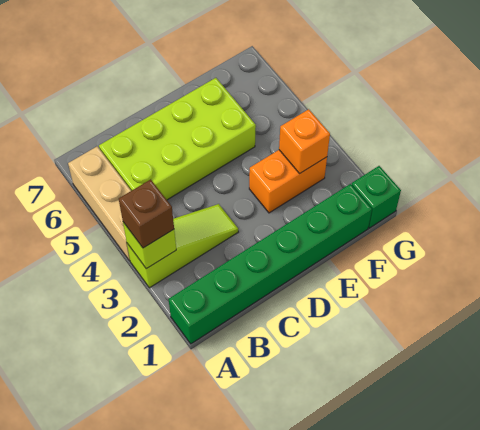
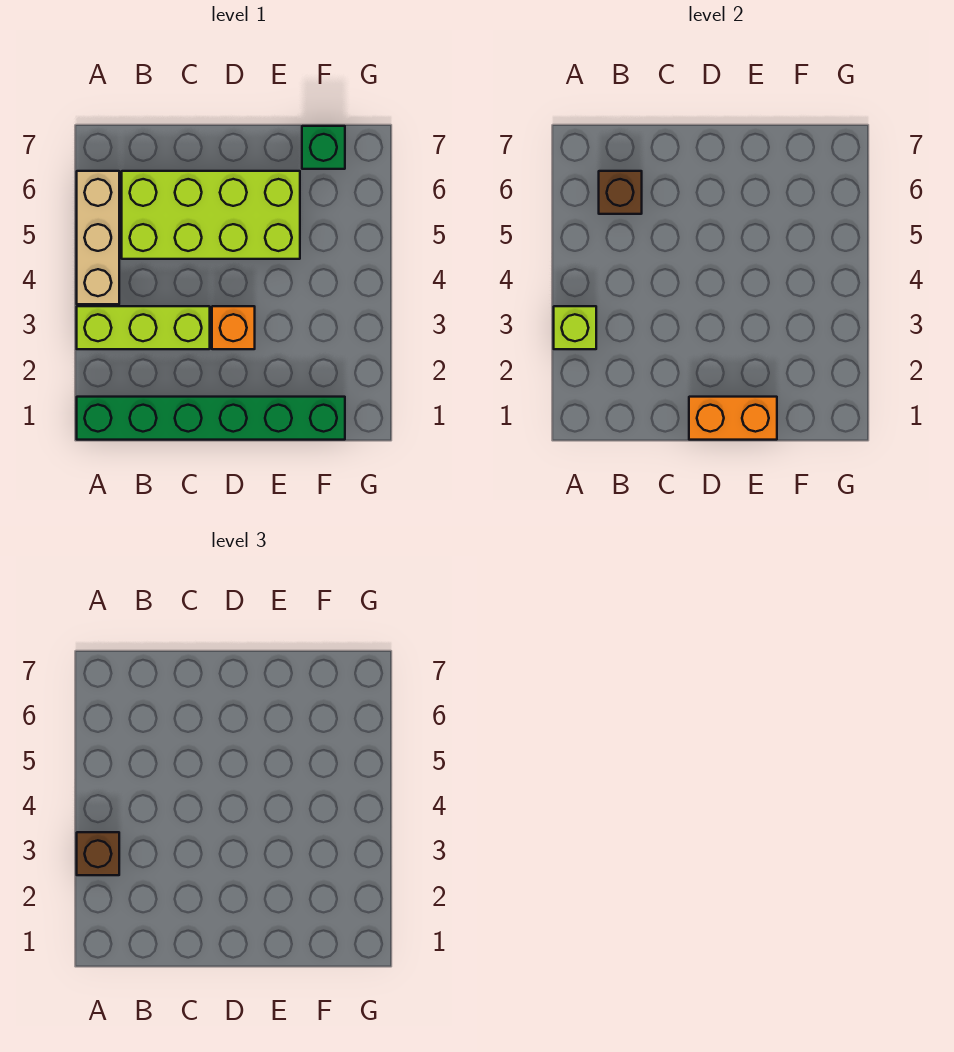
lime 1x3 slope [127,204,238,288] -> lime 1x3 brick [77,306,210,349]
none -> brown 1x1 brick [599,171,642,214]
orange 1x2 brick [249,150,327,213] -> orange 1x2 brick moved to [689,397,777,440]
orange 1x1 brick [279,109,330,174] -> orange 1x1 brick moved to [212,306,255,349]
green 1x1 brick [352,166,401,228] -> green 1x1 brick moved to [302,126,345,169]

